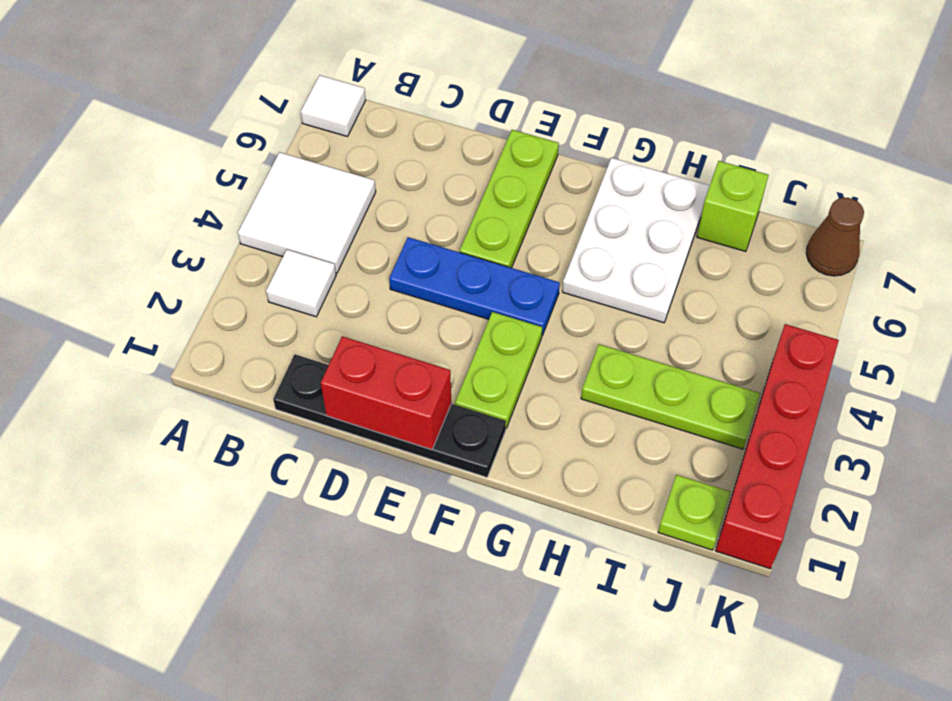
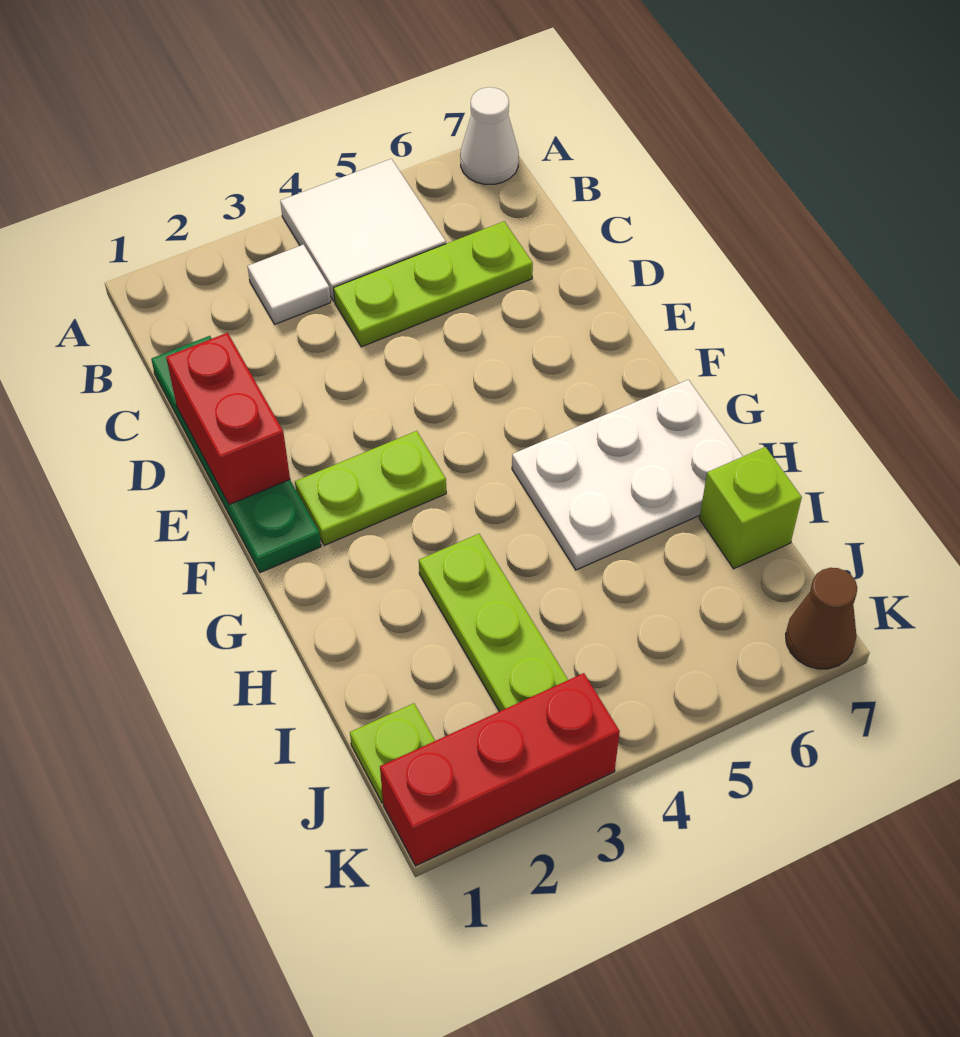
white 1x1 tile [301,75,366,137] -> white 1x1 cone [460,87,519,184]
black 1x4 plate [273,355,506,477] -> green 1x4 plate [151,336,321,573]
blue 1x3 plate [389,237,560,336] -> none
lime 1x3 plate [460,130,559,268] -> lime 1x3 plate moved to [334,221,533,347]
red 1x4 brick [716,324,839,569] -> red 1x3 brick [380,673,620,866]

